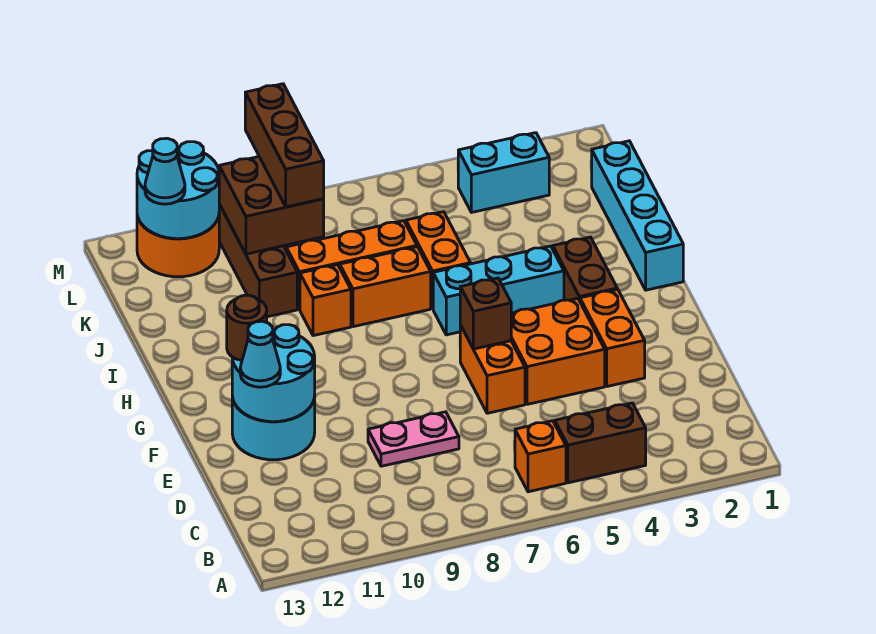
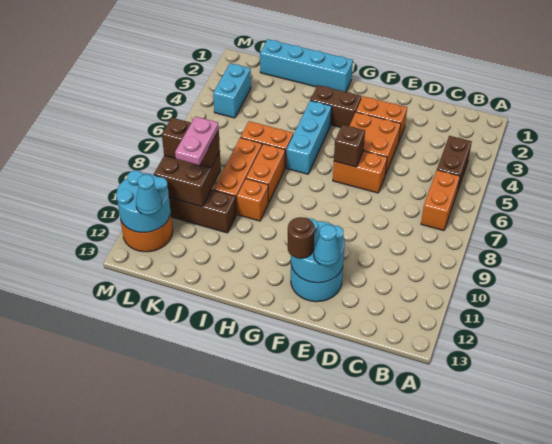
orange 1x1 brick [515,421,566,492] -> orange 1x2 brick [421,170,460,231]
pink 1x2 plate [368,412,459,466] -> pink 1x2 plate moved to [175,117,219,165]
brown 1x3 brick [245,84,324,207] -> brown 1x2 brick [162,118,220,168]

